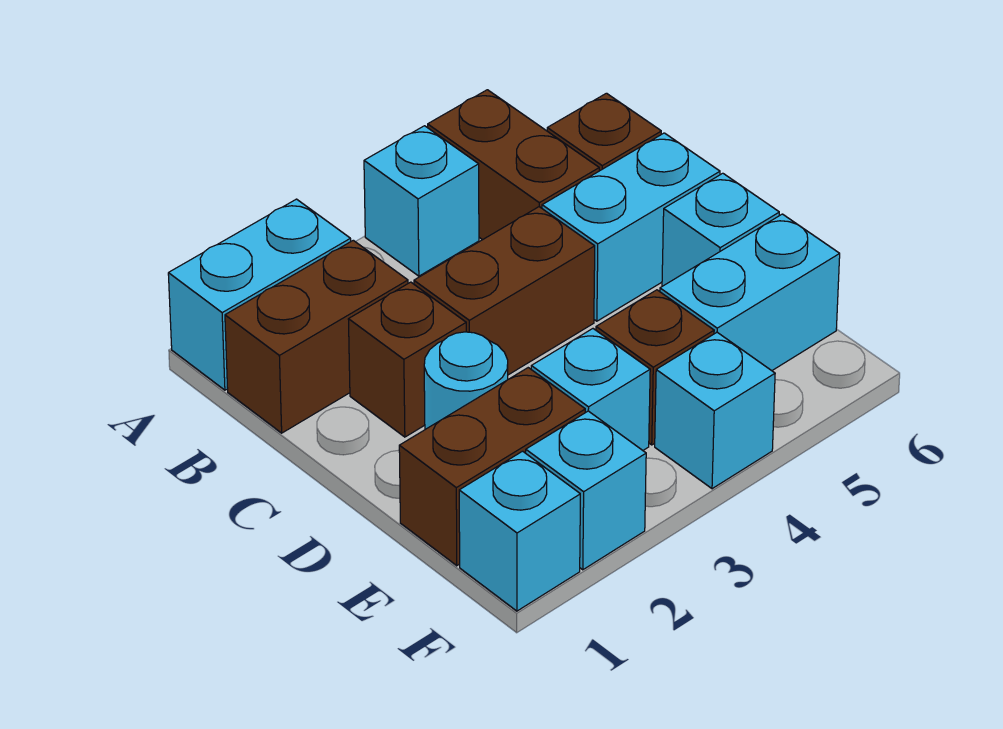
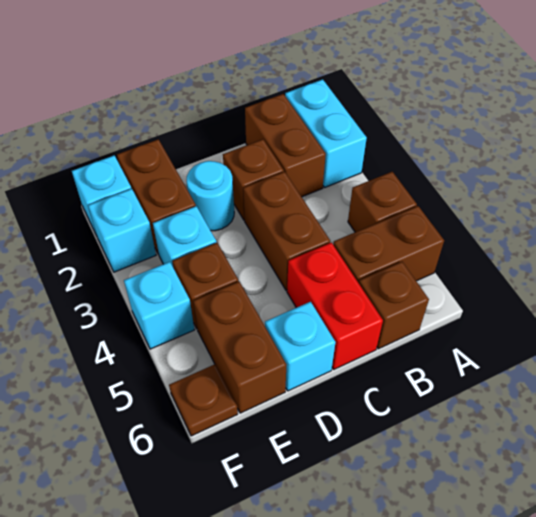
cyan 1x1 brick [364,126,479,276] -> brown 1x1 brick [348,172,417,232]
cyan 1x2 brick [542,133,720,321] -> red 1x2 brick [287,242,383,369]
cyan 1x2 brick [660,214,840,371] -> brown 1x2 brick [193,281,286,413]
none -> brown 1x1 plate [169,364,238,436]

